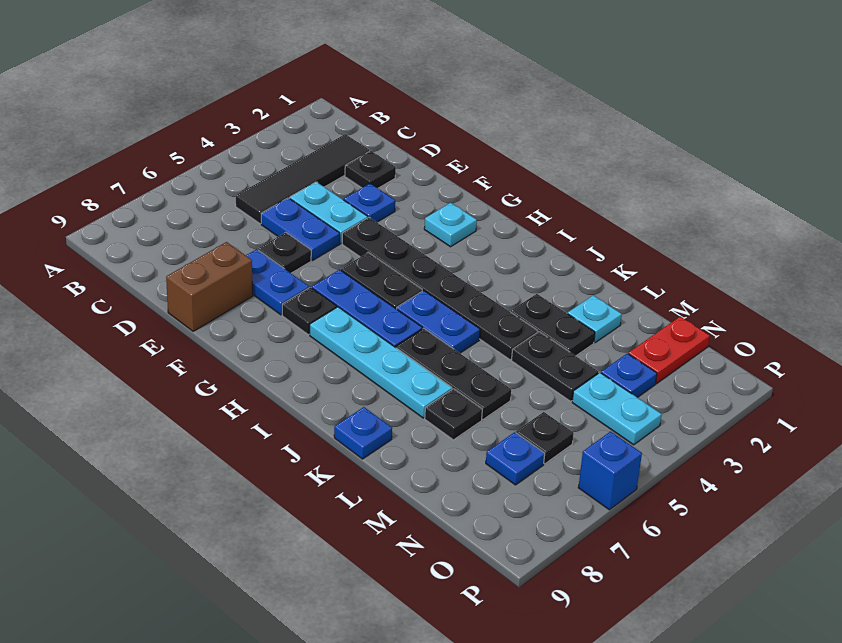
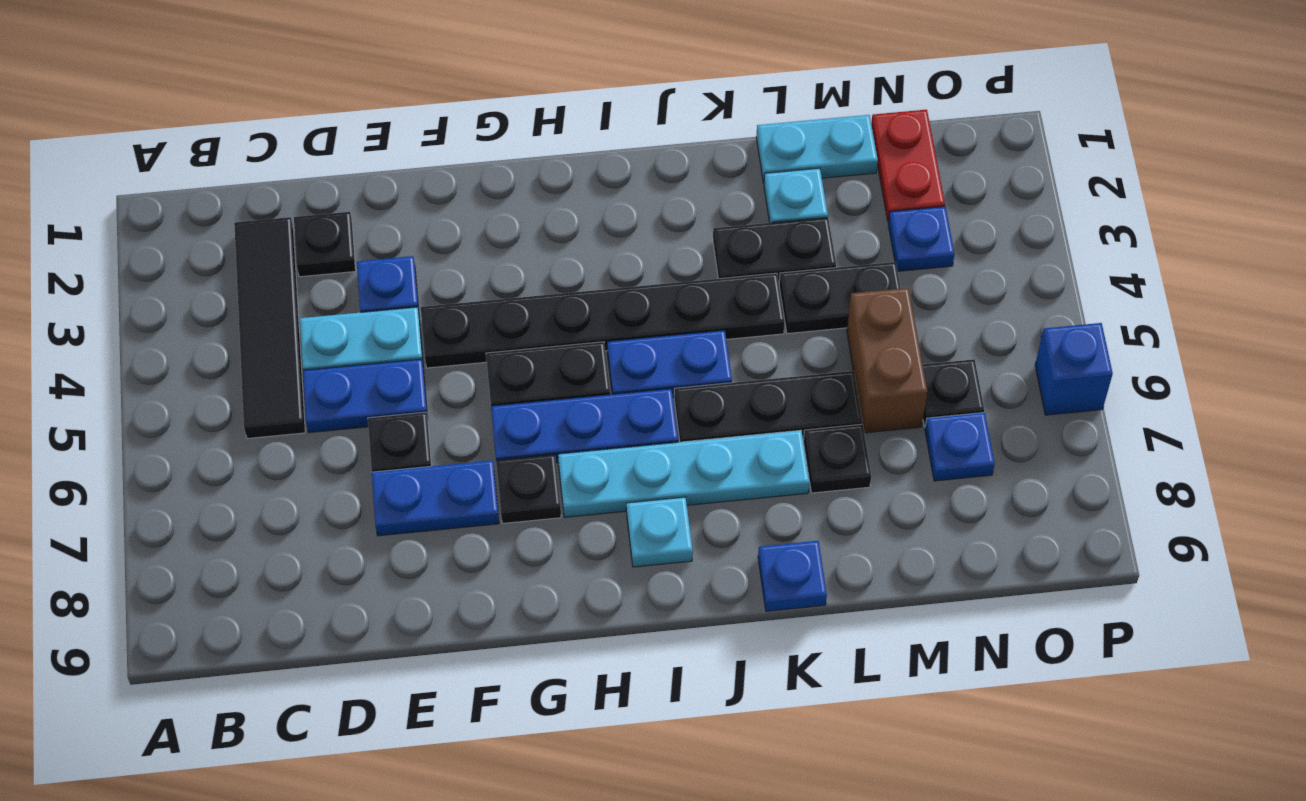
brown 1x2 brick [166,242,253,331] -> brown 1x2 brick moved to [847,288,927,433]
cyan 1x1 plate [424,203,477,247] -> cyan 1x1 plate moved to [626,497,693,567]
cyan 1x2 plate [572,373,662,445] -> cyan 1x2 plate moved to [756,115,878,183]

